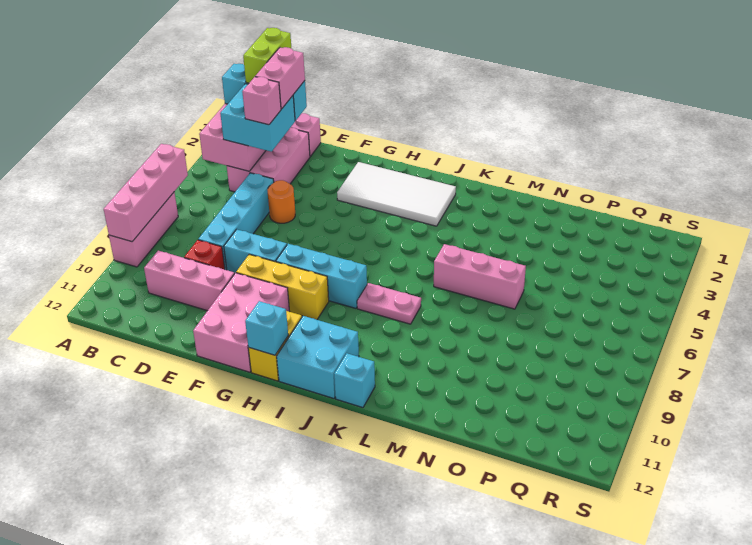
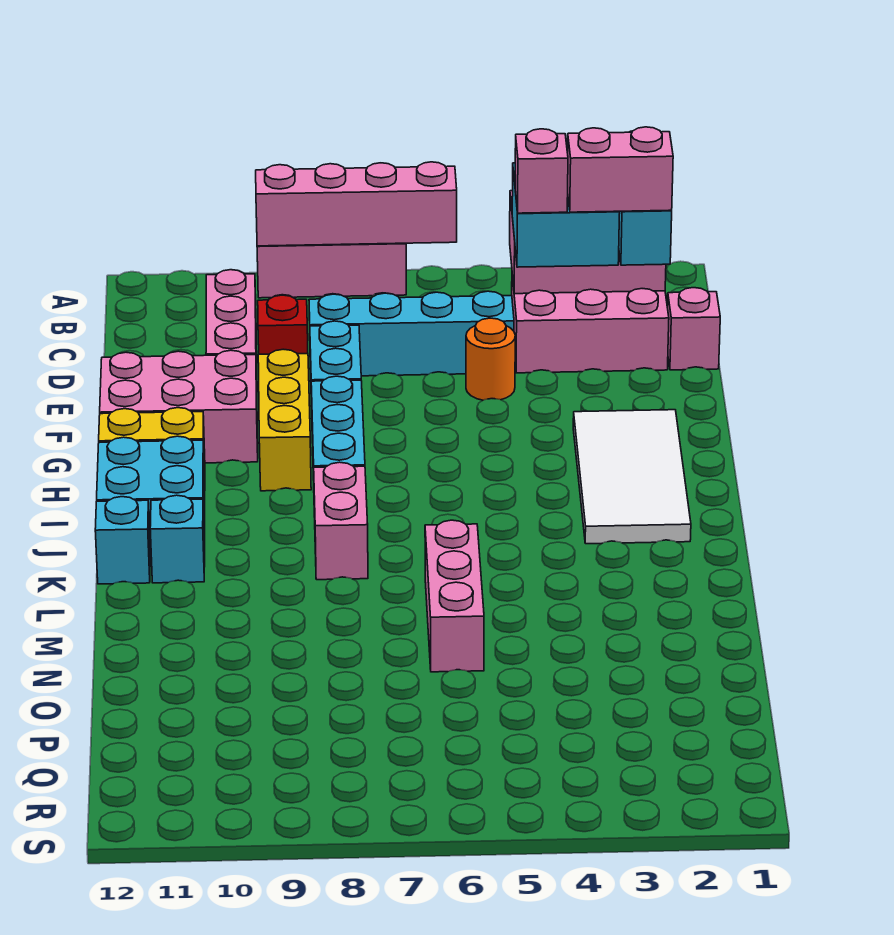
lime 1x2 brick [243,28,291,83] -> none
cyan 1x1 brick [245,301,288,355] -> cyan 1x1 brick moved to [150,495,205,583]
pink 1x2 plate [357,283,421,324] -> pink 1x2 brick [314,462,368,580]

